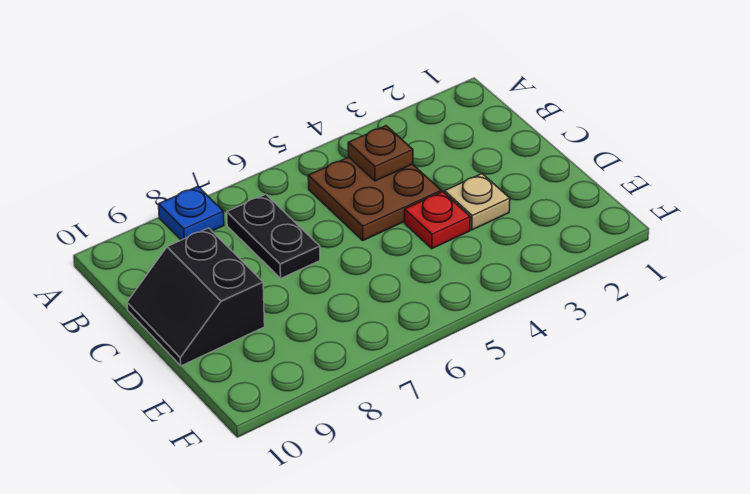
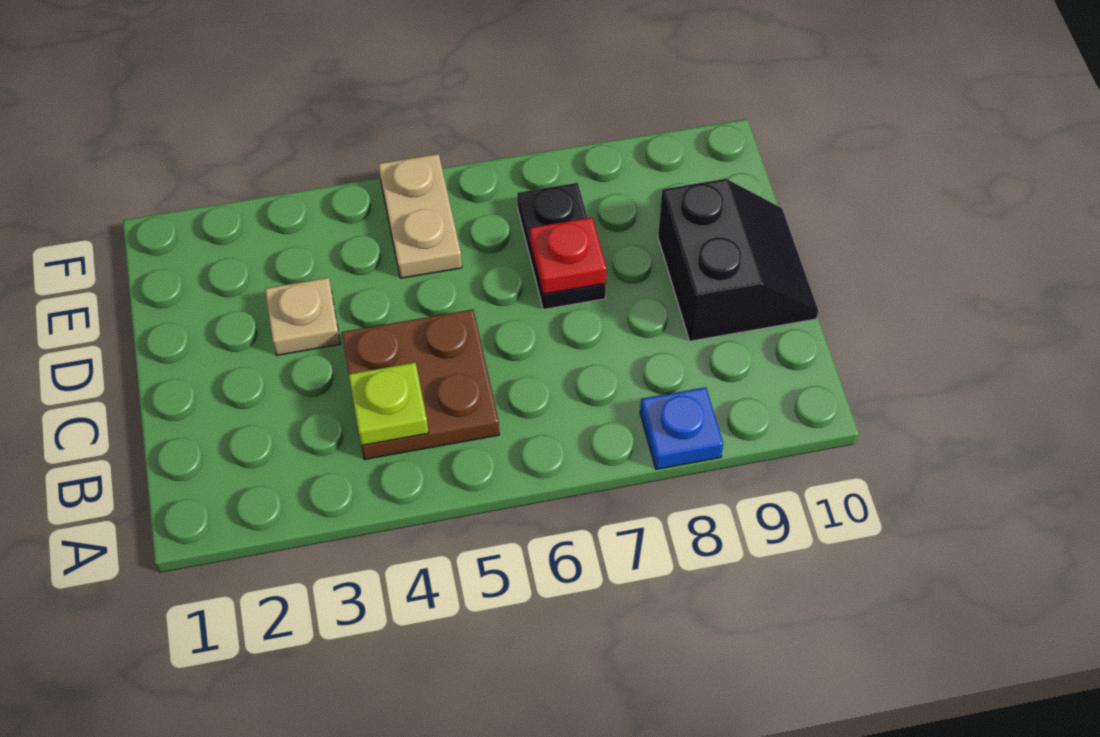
brown 1x1 plate [348,126,413,181] -> lime 1x1 plate [349,363,428,445]
black 1x2 plate [227,194,320,278] -> black 1x2 plate moved to [517,183,606,310]
red 1x1 plate [405,192,470,249] -> red 1x1 plate moved to [530,217,607,294]
none -> tan 1x2 plate [379,154,462,278]

